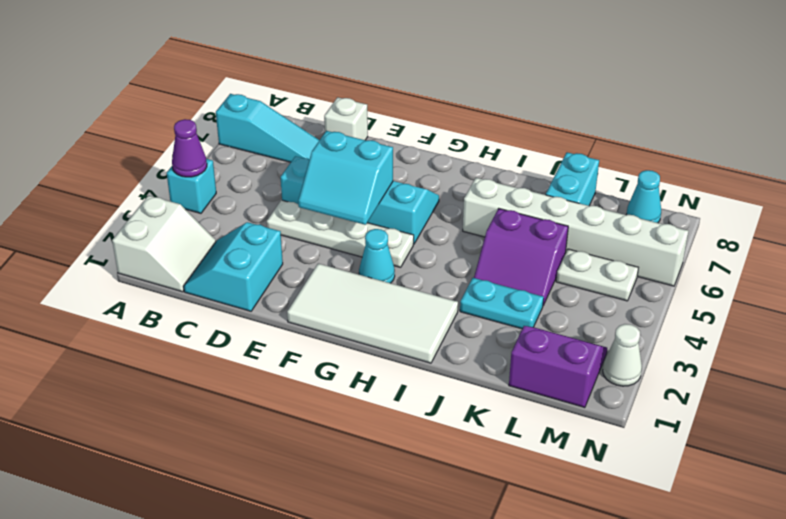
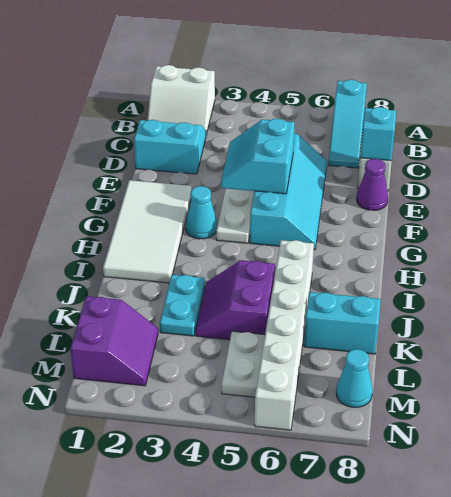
cyan 1x1 brick [167,159,216,213] -> cyan 1x1 brick moved to [360,107,396,161]
purple 1x1 cone [172,119,207,177] -> purple 1x1 cone moved to [357,159,388,210]
white 1x1 cone [603,324,642,386] -> none

